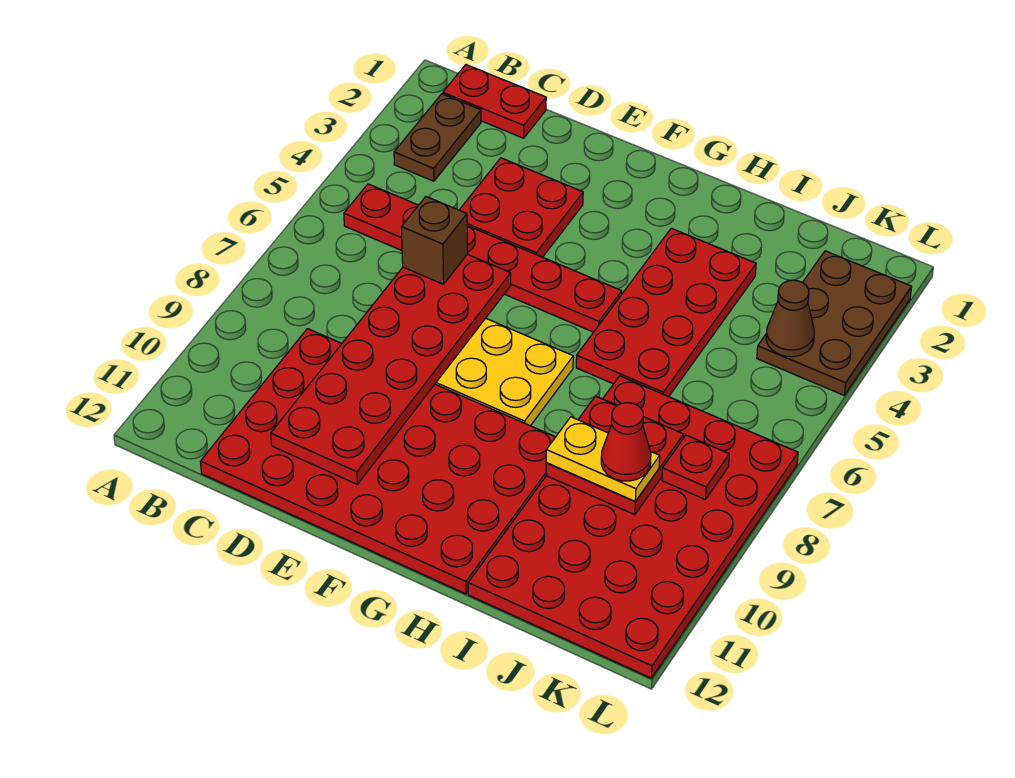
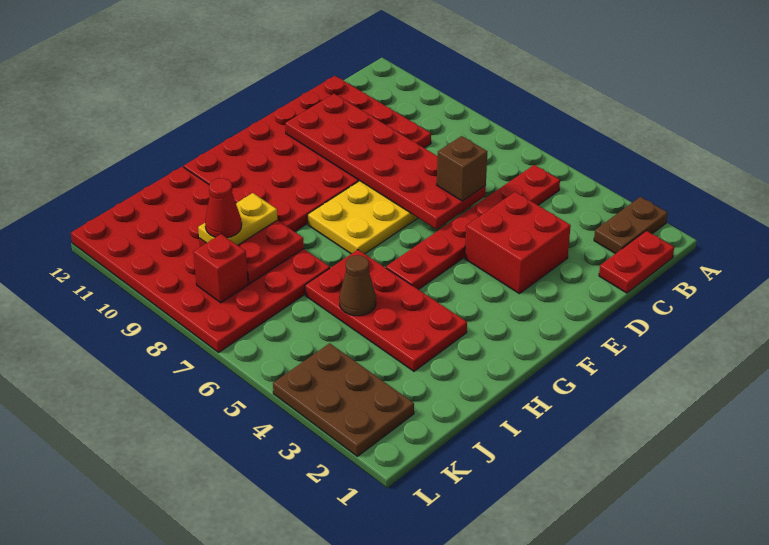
brown 1x2 plate [394,94,481,181] -> brown 1x2 plate turned to [594,197,668,254]
red 2x2 plate [460,158,583,257] -> red 2x2 brick [465,192,571,294]
brown 1x1 cone [766,280,814,357] -> brown 1x1 cone moved to [339,255,376,316]
red 1x1 plate [662,435,729,500] -> red 1x1 brick [193,234,248,303]

